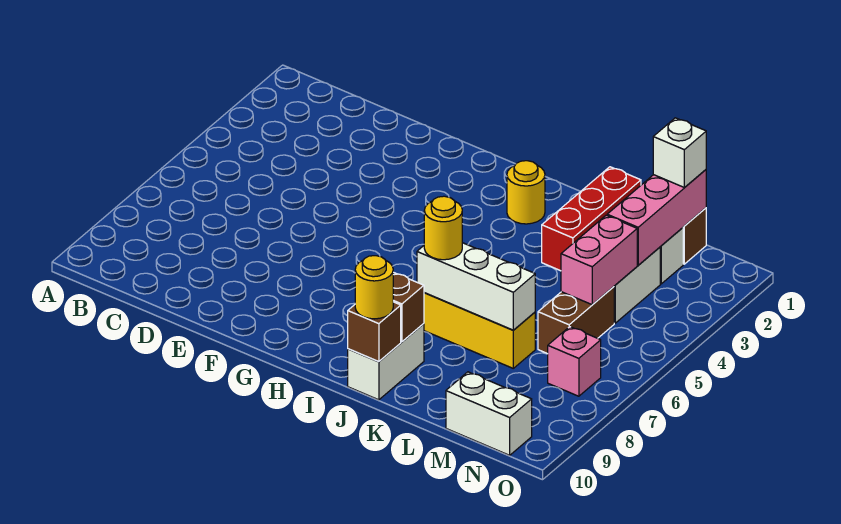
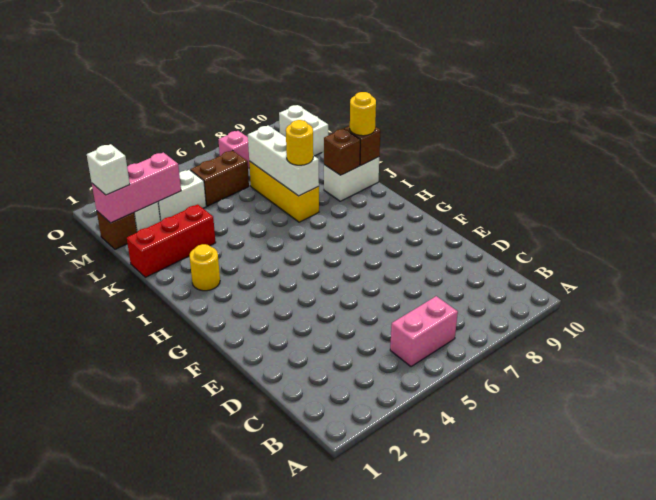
pink 1x2 brick [561,215,637,305] -> pink 1x2 brick moved to [390,296,458,367]

